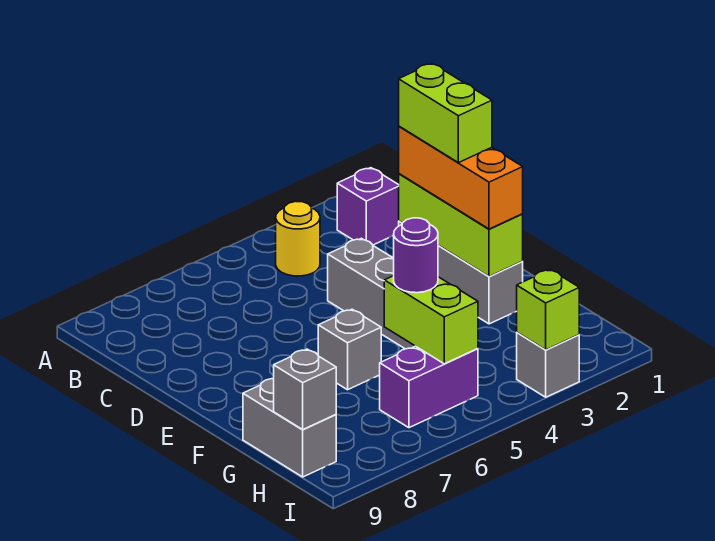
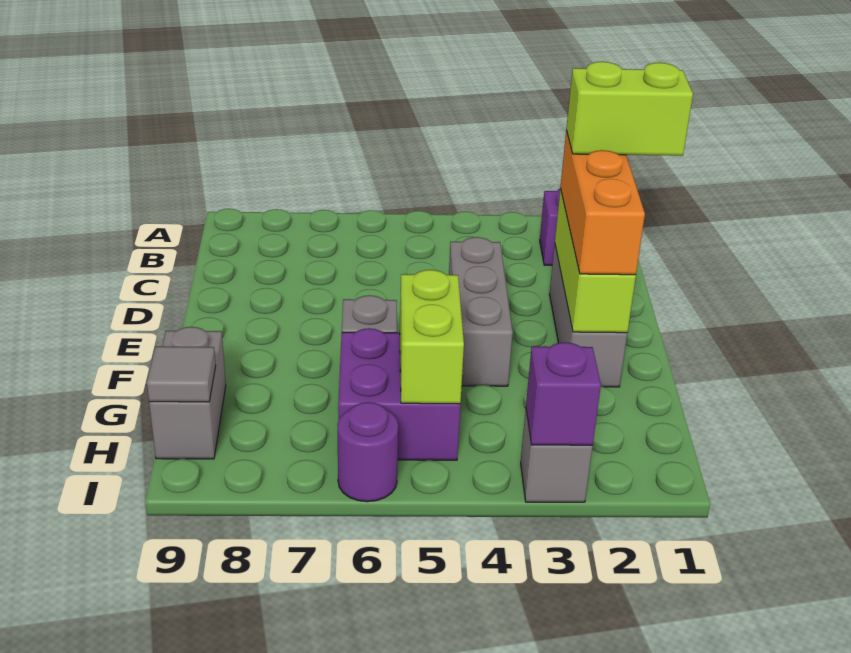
yellow 1x1 round brick [276,201,320,276] -> none
lime 1x2 brick [399,63,492,163] -> lime 1x2 brick turned to [566,62,693,156]
purple 1x1 round brick [394,218,438,293] -> purple 1x1 round brick moved to [338,402,398,502]
purple 1x2 brick [380,346,478,428] -> purple 2x2 brick [338,328,460,460]
grey 1x1 brick [274,349,336,429] -> grey 1x1 tile [147,346,216,402]
lime 1x1 brick [516,270,579,350] -> purple 1x1 brick [526,342,601,445]

